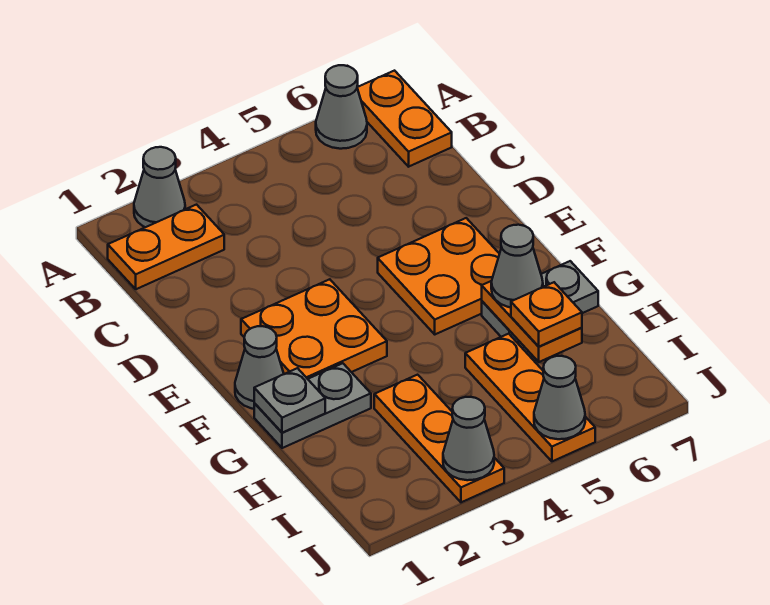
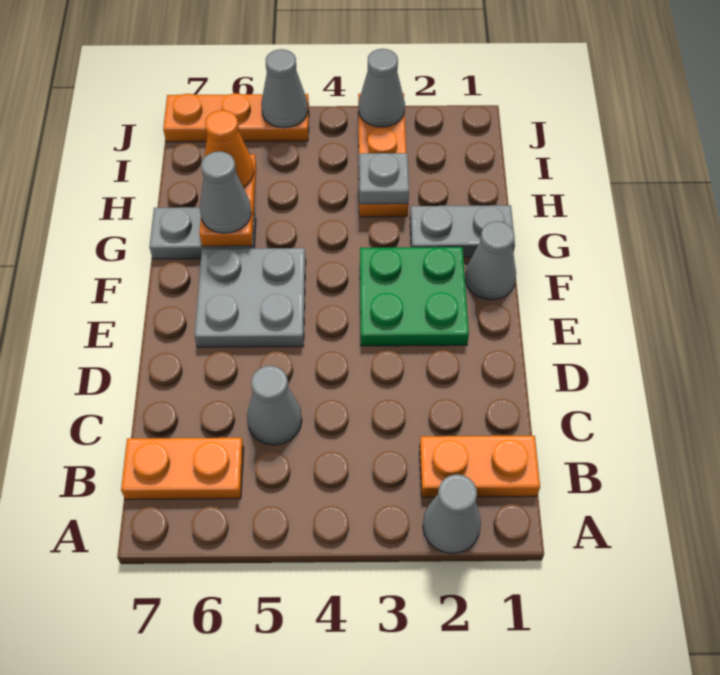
grey 1x1 cone [316,65,367,149] -> grey 1x1 cone moved to [247,366,302,445]
orange 1x2 plate [357,71,452,167] -> orange 1x2 plate turned to [121,438,244,500]
orange 2x2 plate [241,279,387,379] -> green 2x2 plate [360,247,469,346]
orange 2x2 plate [378,218,499,334] -> grey 2x2 plate [194,248,306,347]
grey 1x1 plate [254,368,325,433] -> grey 1x1 plate moved to [359,153,409,204]
orange 1x3 plate [465,334,595,461] -> orange 1x3 plate turned to [163,93,309,142]
orange 1x1 plate [511,282,582,346] -> orange 1x1 cone [205,110,254,187]

